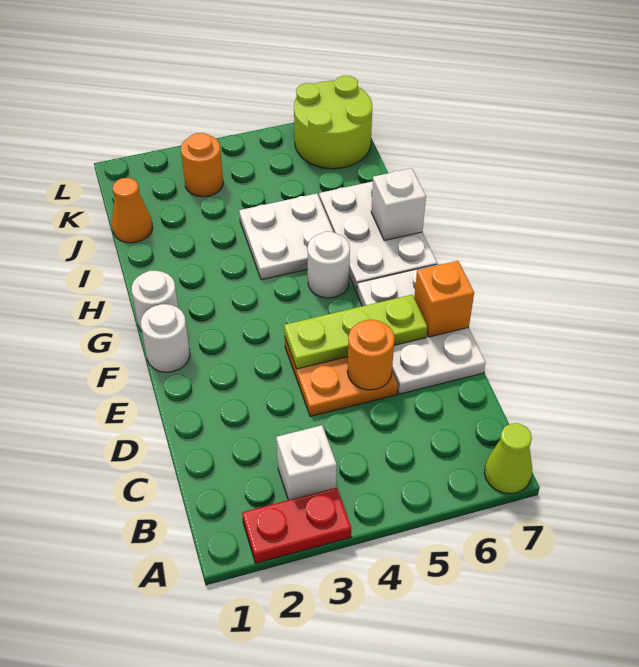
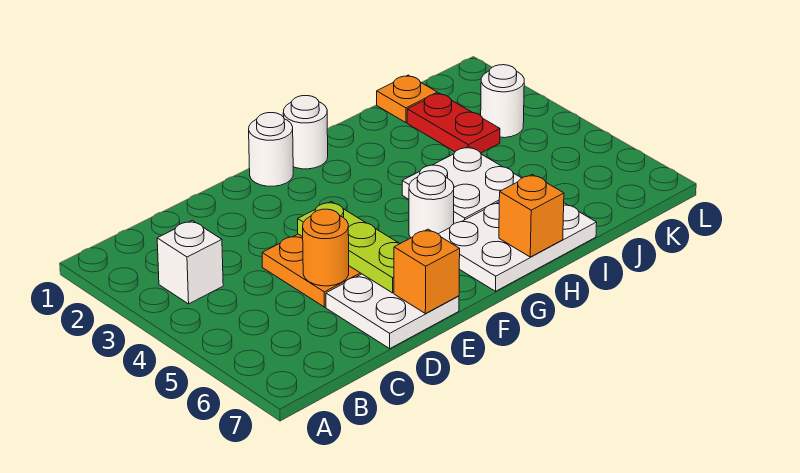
red 1x2 plate [242,488,351,563] -> red 1x2 plate moved to [407,93,500,153]
lime 1x1 cone [484,423,532,494] -> none
white 2x3 plate [357,264,485,394] -> white 2x2 plate [326,274,459,349]
white 1x1 brick [371,168,426,240] -> orange 1x1 brick [499,174,564,257]
orange 1x1 cone [112,178,153,243] -> orange 1x1 plate [377,75,437,123]
orange 1x1 round brick [181,133,223,197] -> white 1x1 round brick [481,65,524,138]
lime 2x2 round brick [294,76,372,169] -> none

